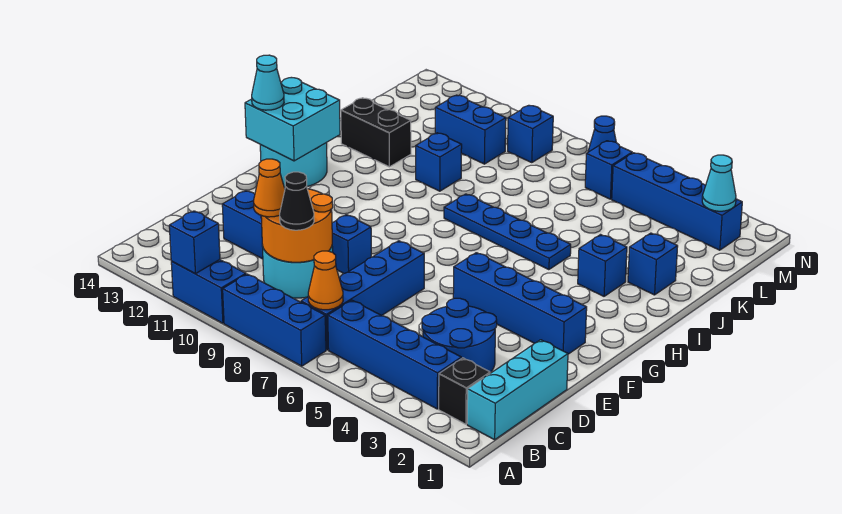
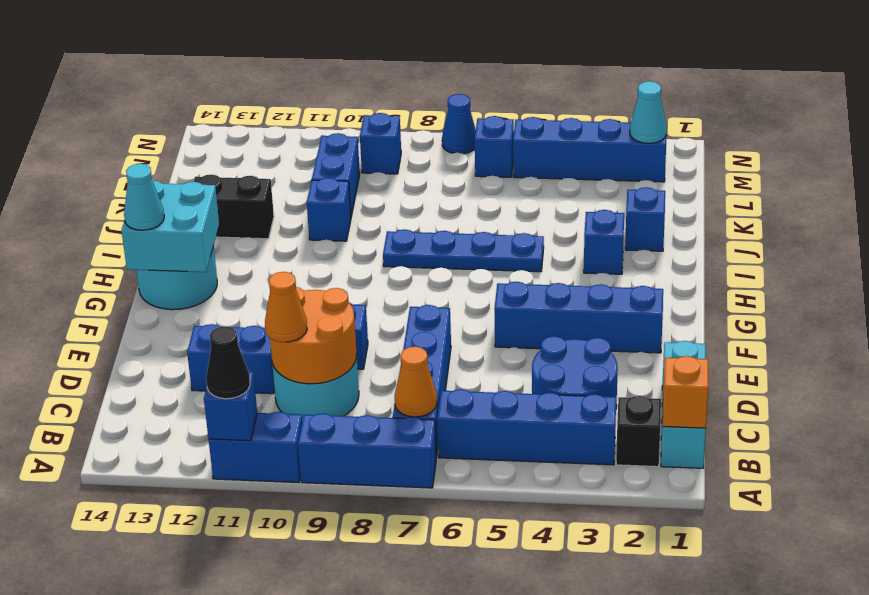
none -> orange 1x1 brick [663,356,708,428]
black 1x1 cone [280,172,314,230] -> black 1x1 cone moved to [206,326,250,399]
blue 1x2 brick [435,95,506,164] -> blue 1x2 brick turned to [312,133,360,216]

